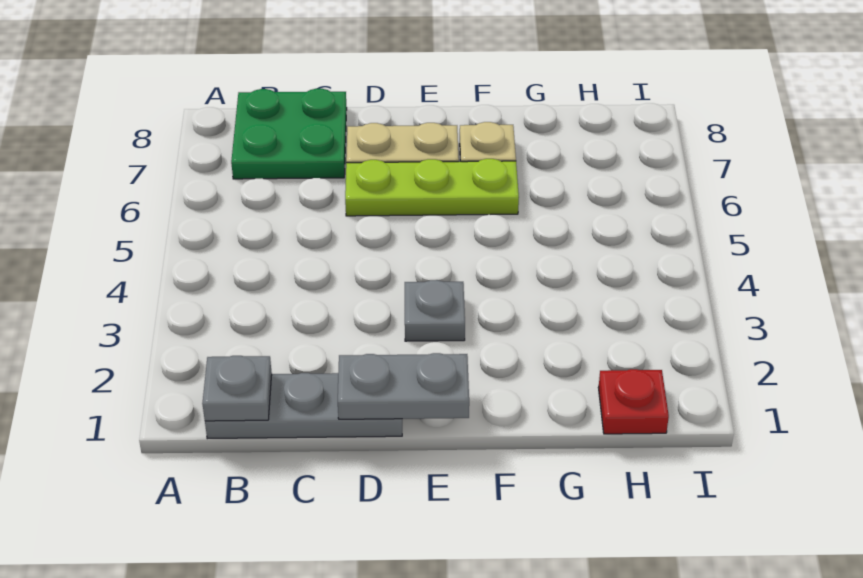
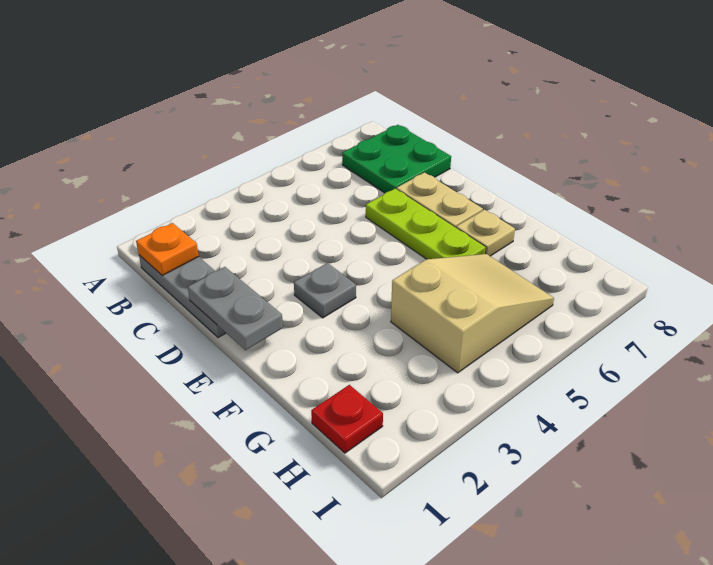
grey 1x1 plate [202,356,272,421] -> orange 1x1 plate [136,223,199,275]
none -> tan 2x3 slope [391,254,554,373]

